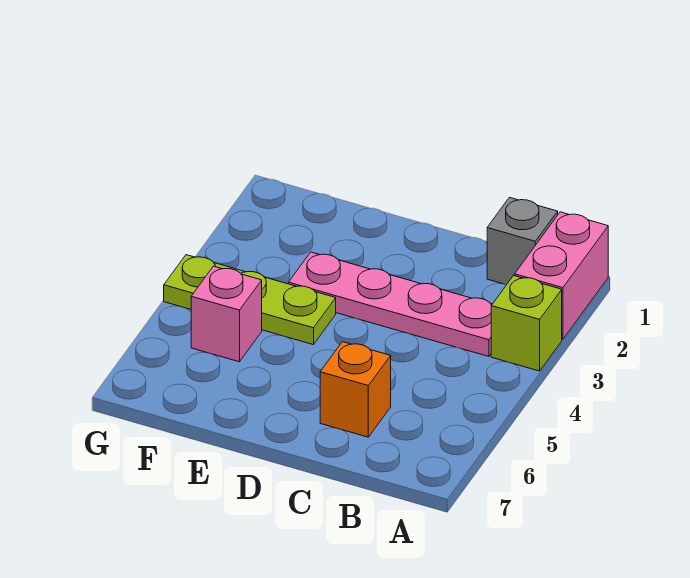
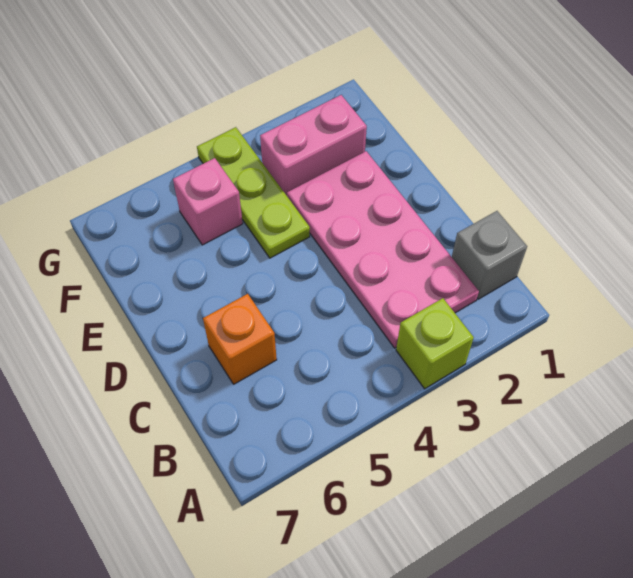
pink 1x2 brick [515,212,608,339] -> pink 1x2 brick moved to [260,95,367,196]
pink 1x4 plate [288,252,492,357] -> pink 2x4 plate [287,151,479,348]

